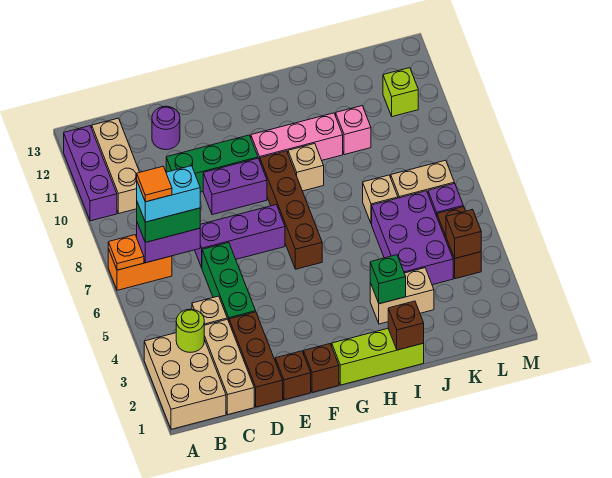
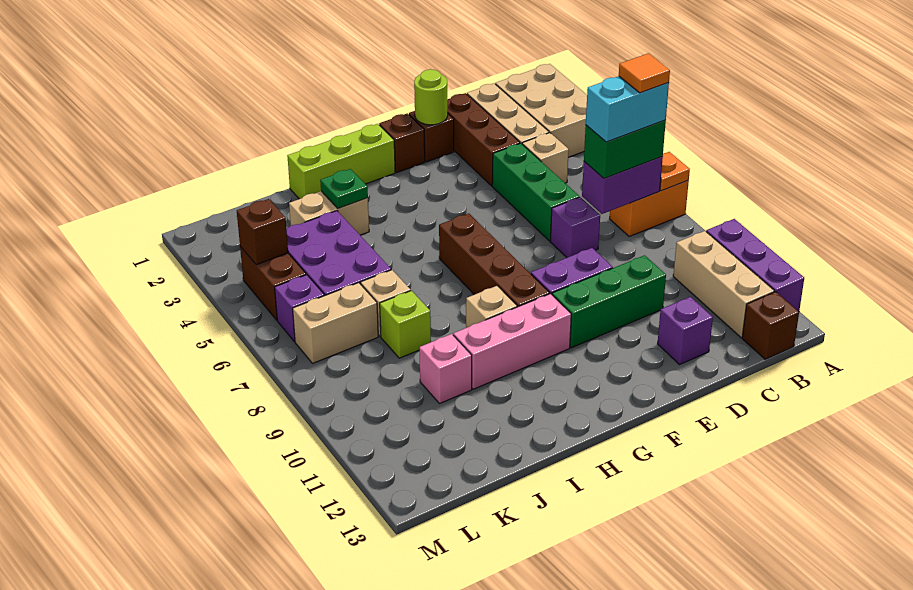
lime 1x1 round brick [176,309,204,352] -> lime 1x1 round brick moved to [414,69,448,125]
purple 1x3 brick [195,205,285,268] -> purple 1x1 brick [551,197,600,257]
purple 1x1 round brick [152,106,180,150] -> purple 1x1 brick [658,297,713,365]
brown 1x1 brick [388,301,424,350] -> brown 1x1 brick moved to [742,292,799,359]
green 1x1 brick [370,255,406,304] -> green 1x1 plate [320,169,368,209]
lime 1x1 brick [383,68,418,117] -> lime 1x1 brick moved to [380,291,431,358]

